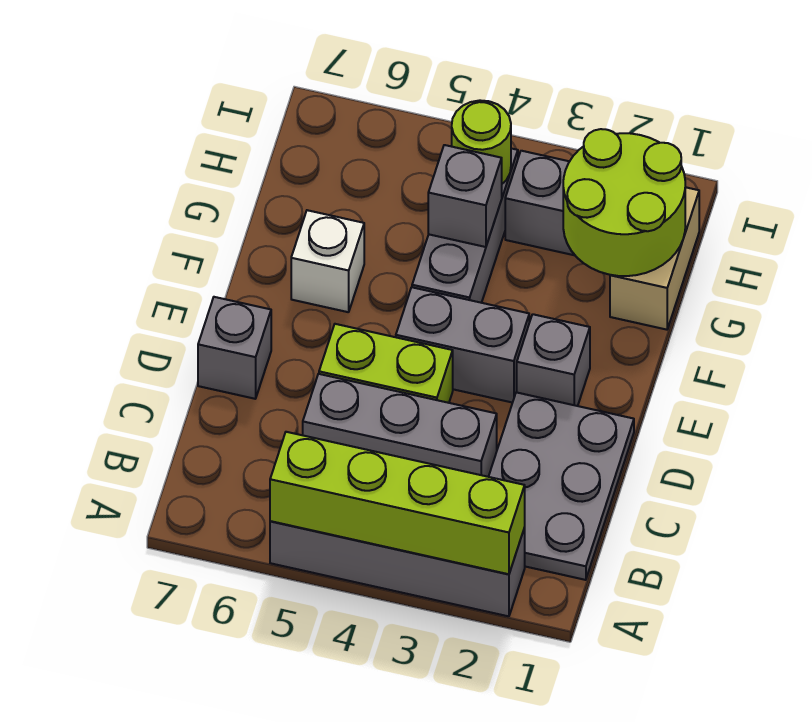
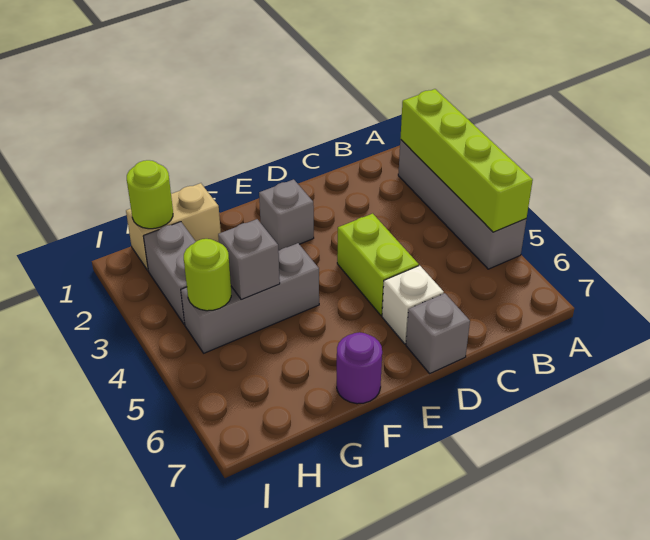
grey 2x3 plate [489,392,634,580] -> none
grey 1x3 brick [303,374,497,477] -> none
grey 1x2 brick [396,287,529,403] -> none
white 1x1 brick [291,210,364,312] -> white 1x1 brick moved to [382,265,444,344]
none -> purple 1x1 round brick [337,332,382,404]
lime 2x2 round brick [563,129,685,276] -> lime 1x1 round brick [127,160,173,229]

